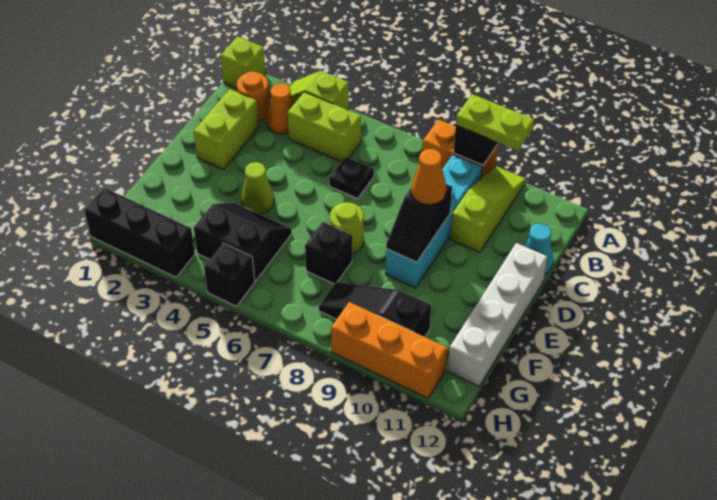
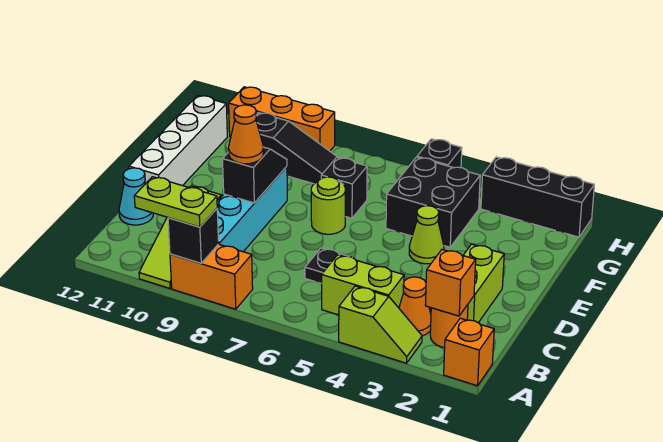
lime 1x1 brick [221,36,266,88] -> orange 1x1 brick [444,318,494,386]
none -> orange 1x1 brick [425,250,476,316]
black 2x2 slope [194,202,292,281] -> black 2x2 brick [386,157,480,247]

